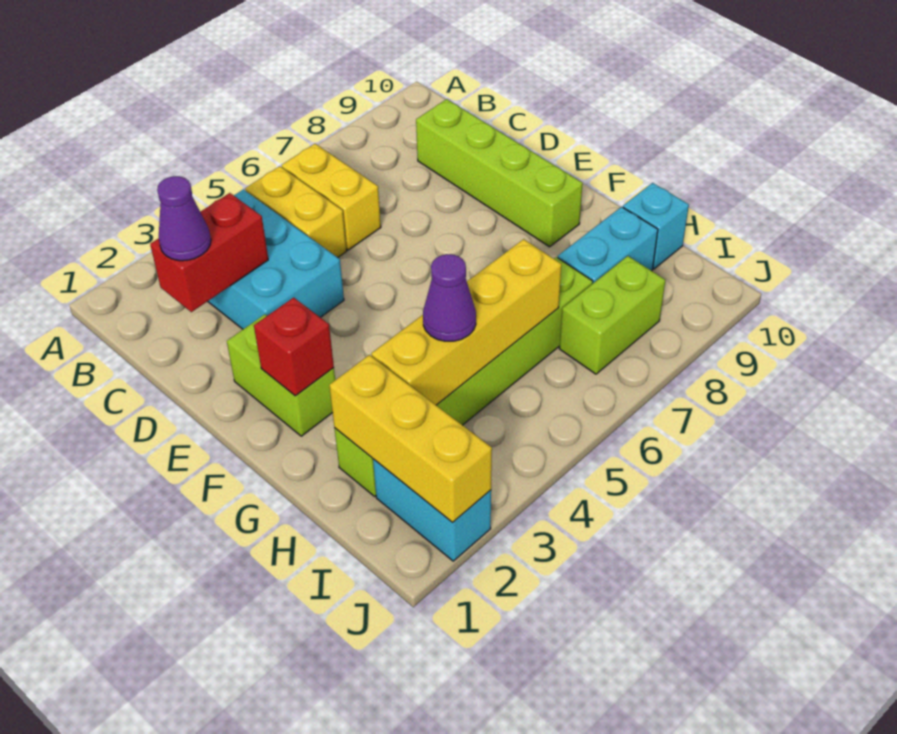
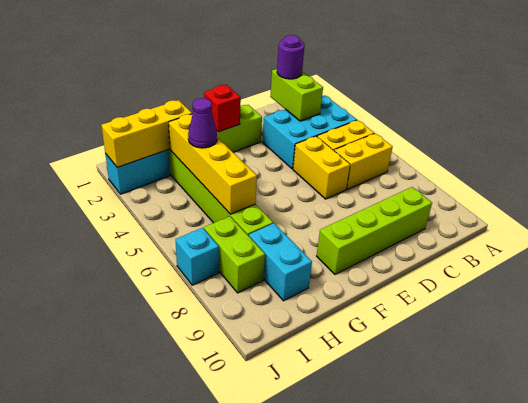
red 1x2 brick [150,193,268,312] -> lime 1x2 brick [270,69,323,121]
purple 1x1 cone [157,176,211,261] -> purple 1x1 round brick [277,35,304,79]
none -> yellow 1x2 brick [293,136,350,199]
cyan 1x1 brick [623,183,689,269] -> cyan 1x1 brick moved to [176,228,219,285]

